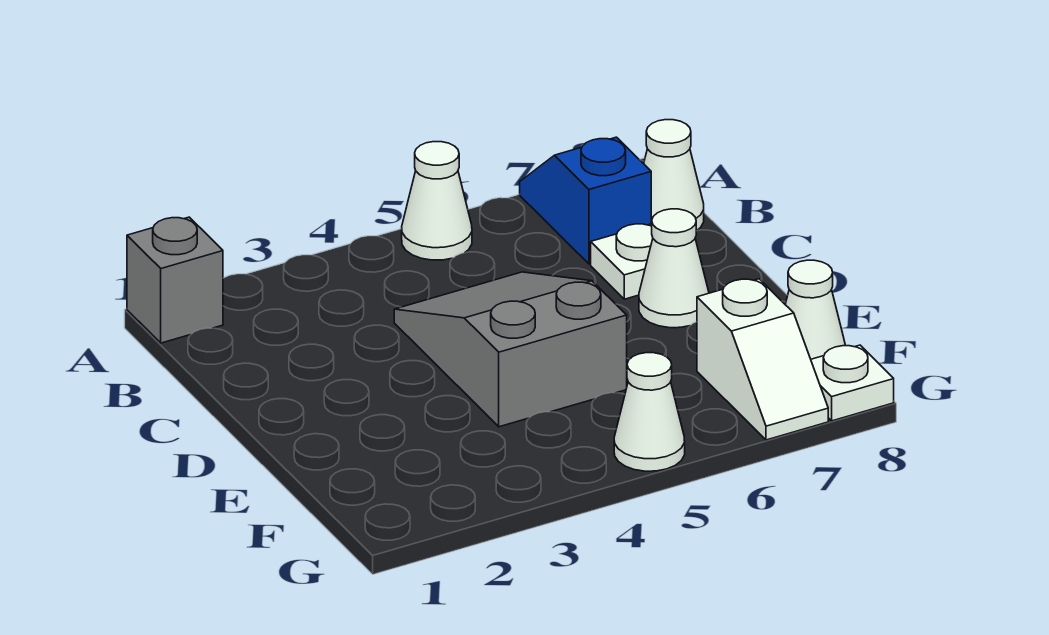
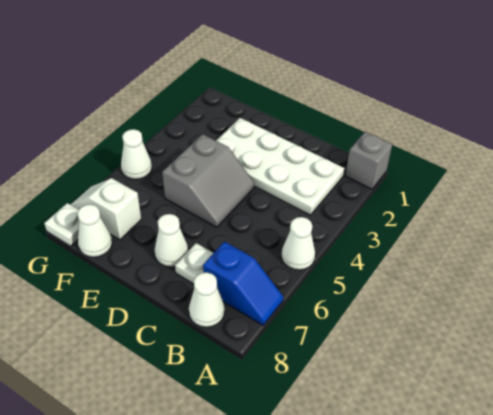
none -> white 2x4 plate [216,118,344,215]
grey 2x3 slope [394,272,627,427] -> grey 2x2 slope [162,134,254,227]

